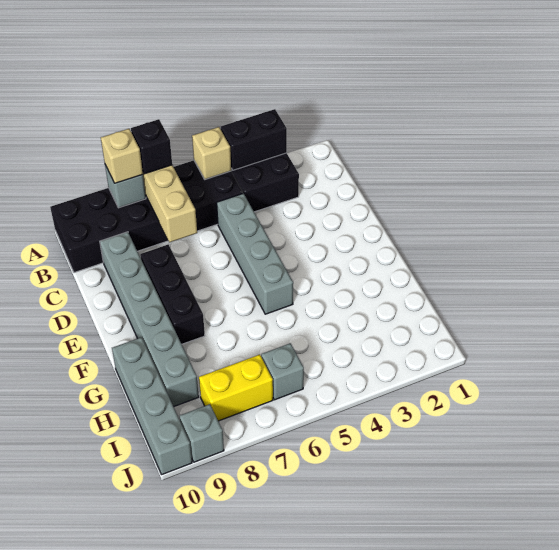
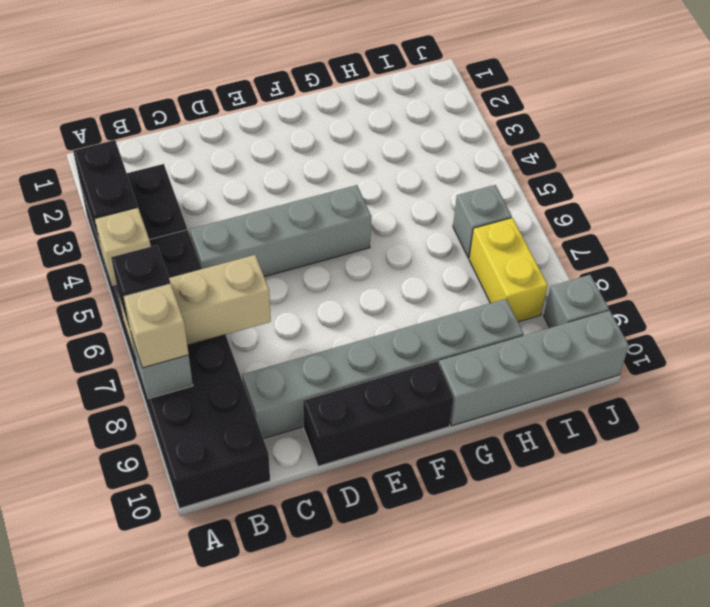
black 1x3 brick [140,245,205,344] -> black 1x3 brick moved to [303,361,454,466]

